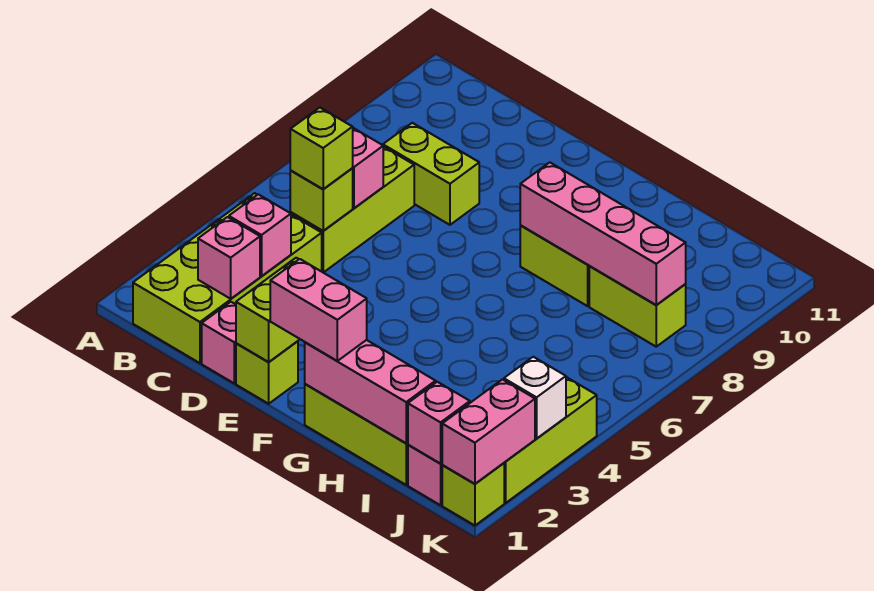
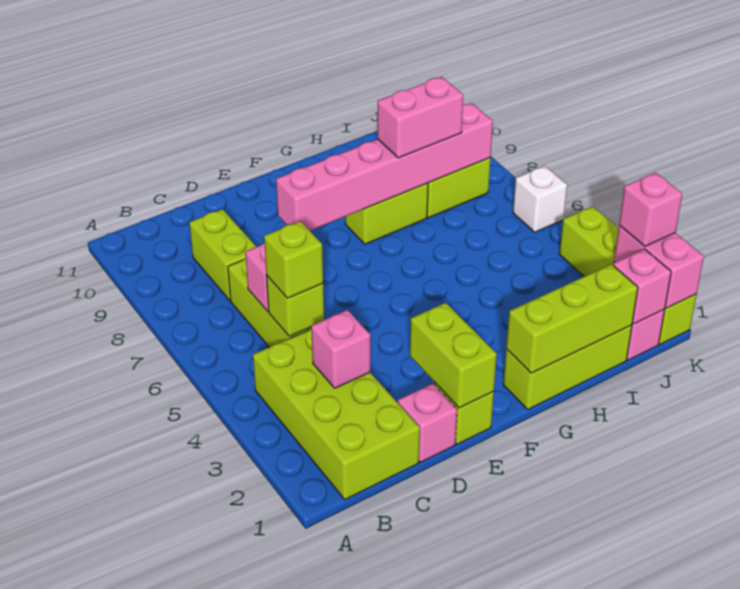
pink 1x1 brick [198,217,260,299] -> pink 1x1 brick moved to [619,172,682,246]
lime 1x2 brick [383,123,479,225] -> lime 1x2 brick turned to [189,209,256,301]
pink 1x2 brick [270,259,367,361] -> pink 1x2 brick moved to [378,77,463,158]
pink 1x3 brick [305,340,436,443] -> lime 1x3 brick [506,264,638,373]
pink 1x4 brick [520,162,686,305] -> pink 1x6 brick [276,103,493,231]
white 1x1 brick [504,357,566,439] -> white 1x1 brick moved to [513,166,567,232]

